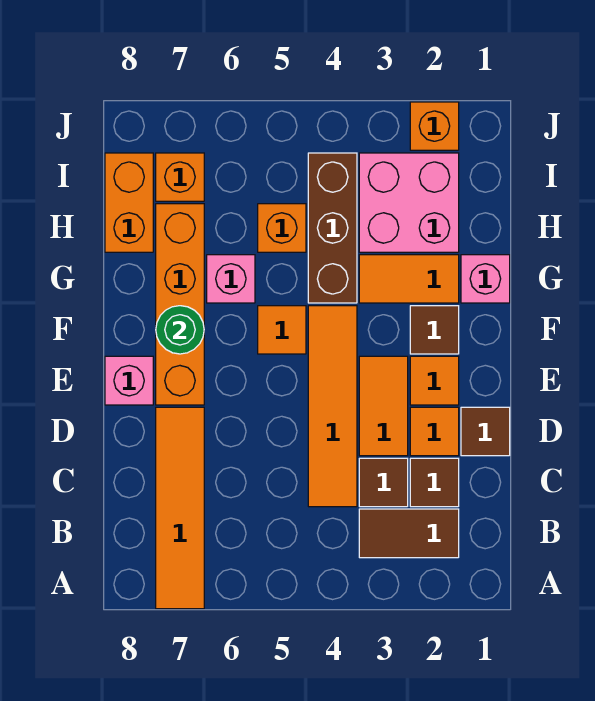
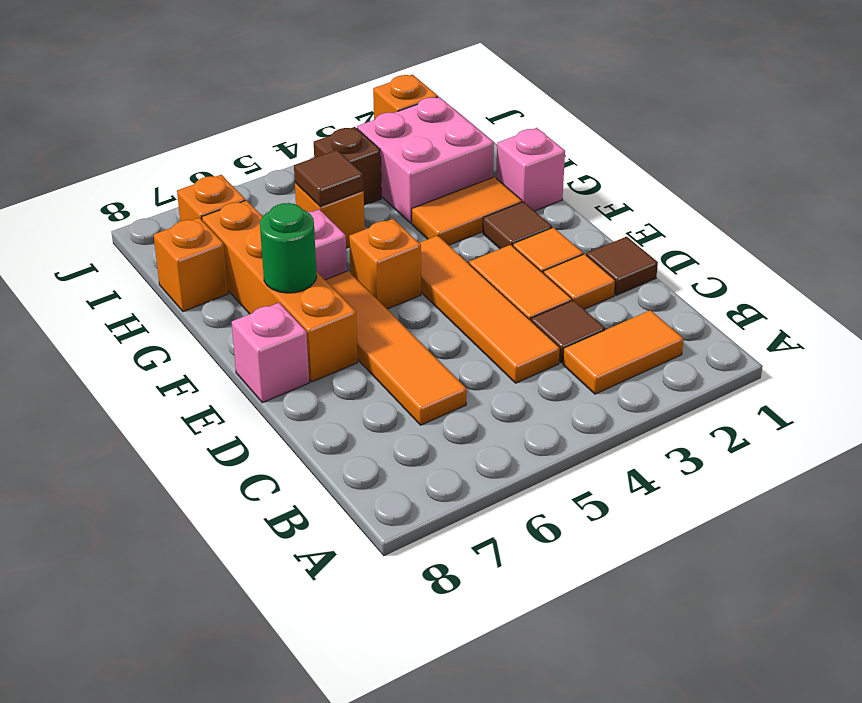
orange 1x4 tile [156,407,204,609] -> orange 1x4 tile moved to [325,271,467,425]
brown 1x2 tile [359,509,459,558] -> orange 1x2 tile [563,310,684,394]
brown 1x1 tile [410,458,459,507] -> brown 1x1 tile moved to [294,150,364,207]
orange 1x1 tile [258,306,306,354] -> orange 1x1 brick [349,219,421,309]
brown 1x3 brick [308,153,357,303] -> brown 1x1 brick [314,127,381,205]
orange 1x2 brick [105,153,153,252] -> orange 1x1 brick [154,218,228,312]

